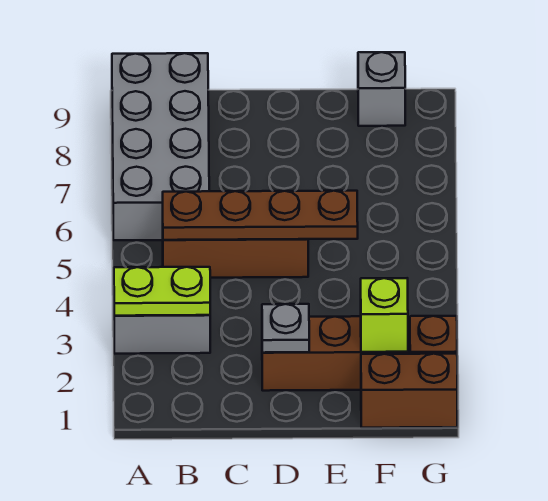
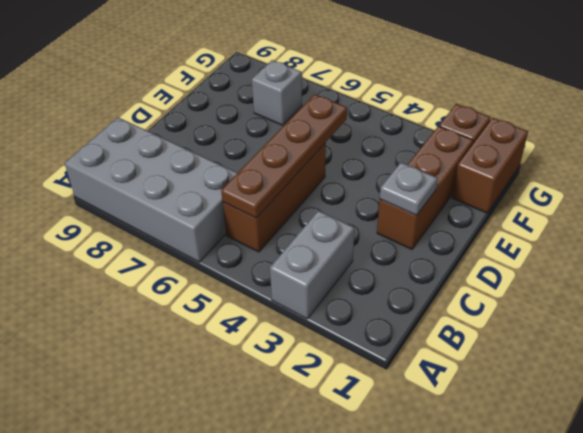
lime 1x2 plate [114,267,210,316] -> none
lime 1x1 brick [361,278,408,352] -> none
grey 1x1 brick [358,52,405,126] -> grey 1x1 brick moved to [252,60,302,125]

